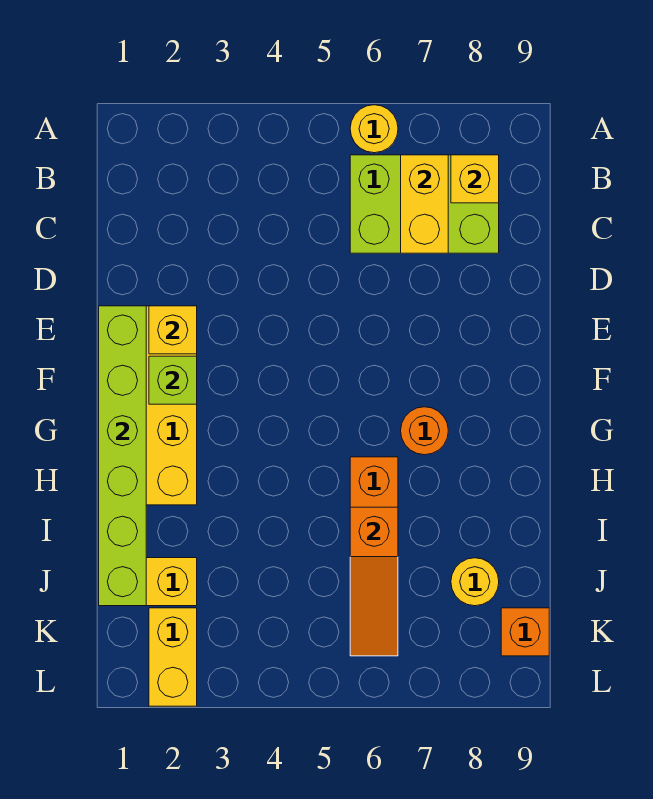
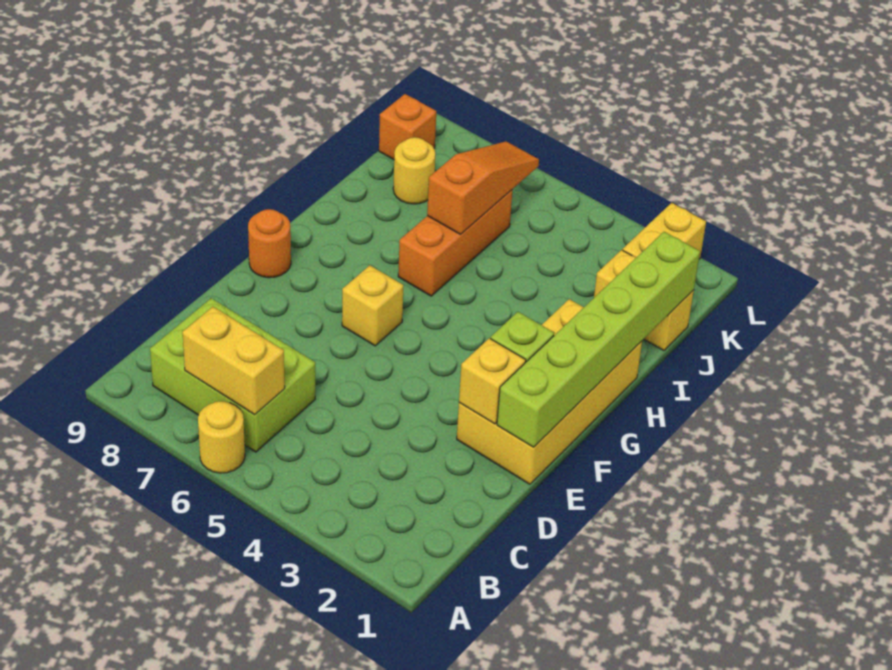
yellow 1x2 brick [401,155,448,253] -> yellow 1x2 brick turned to [182,307,285,414]
yellow 1x1 brick [451,155,499,203] -> yellow 1x1 brick moved to [342,265,403,346]
orange 1x1 round brick [401,407,448,455] -> orange 1x1 round brick moved to [248,209,291,278]

